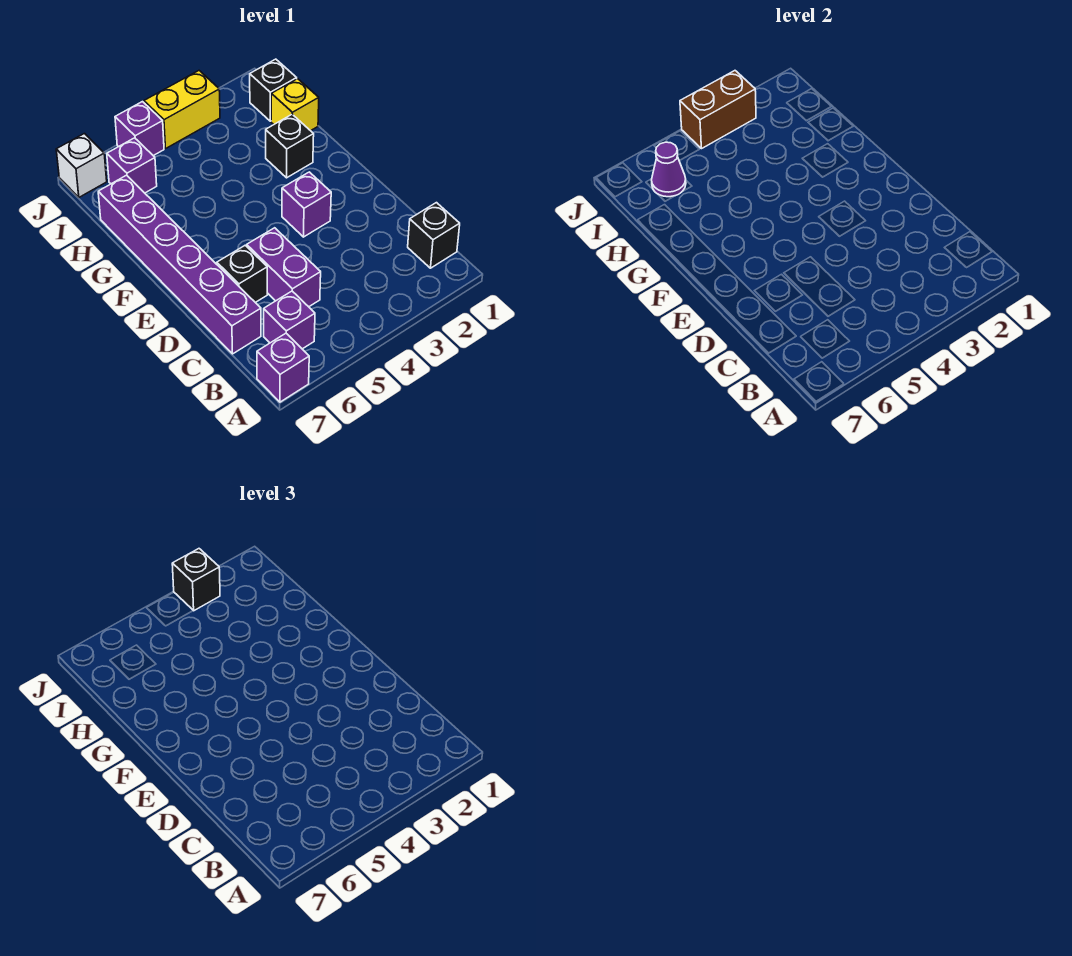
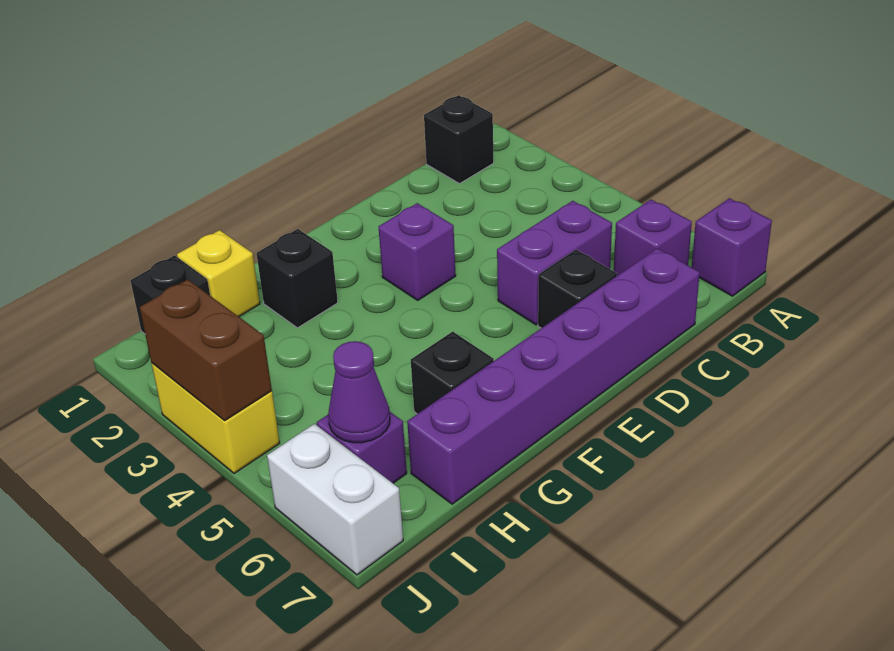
black 1x1 brick [172,549,220,611] -> black 1x1 brick moved to [411,332,494,414]
purple 1x1 brick [115,102,164,156] -> none
white 1x1 brick [56,134,107,197] -> white 1x2 brick [267,424,403,575]

